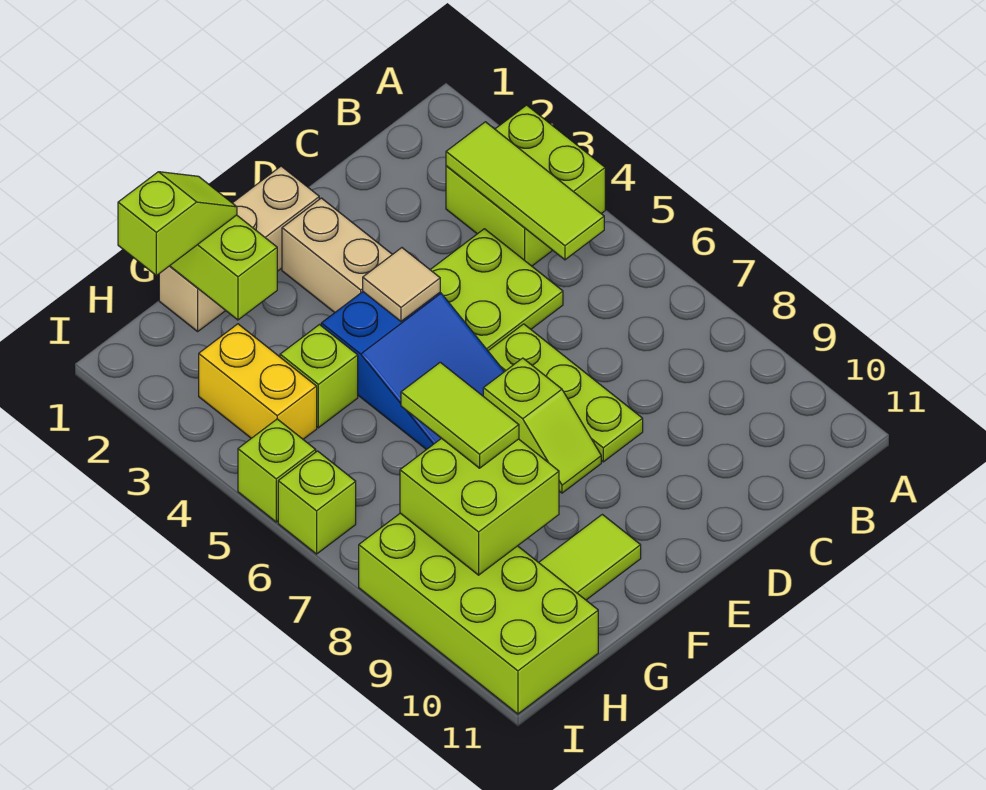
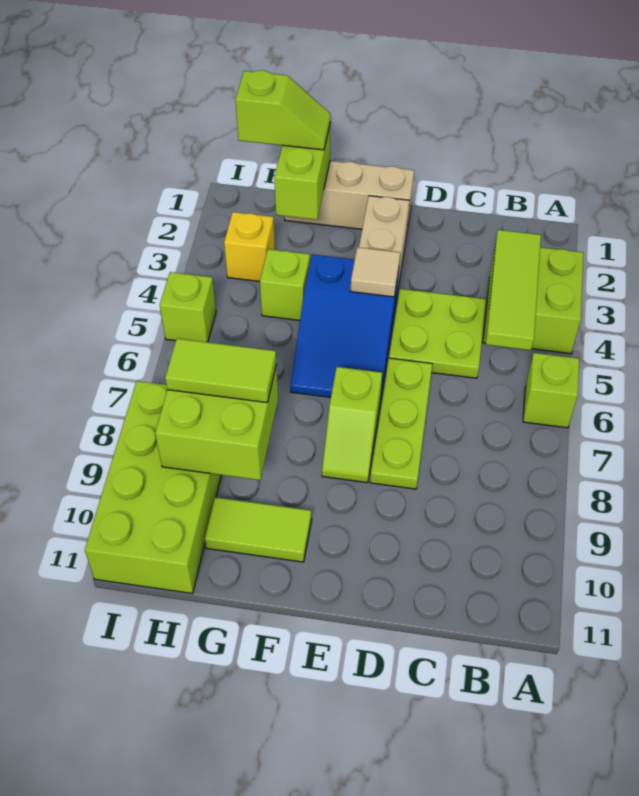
lime 1x2 tile [401,362,519,468] -> lime 1x2 tile turned to [165,339,276,403]
yellow 1x2 brick [199,324,317,439] -> yellow 1x1 brick [224,212,275,281]
lime 1x1 brick [278,451,356,554] -> lime 1x1 brick moved to [523,353,579,428]

